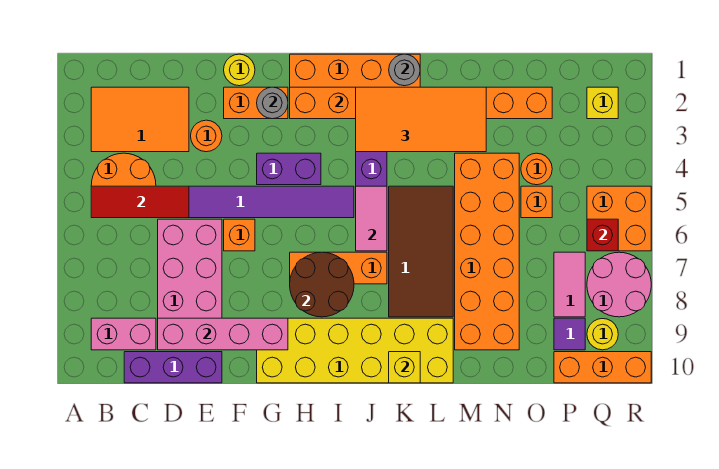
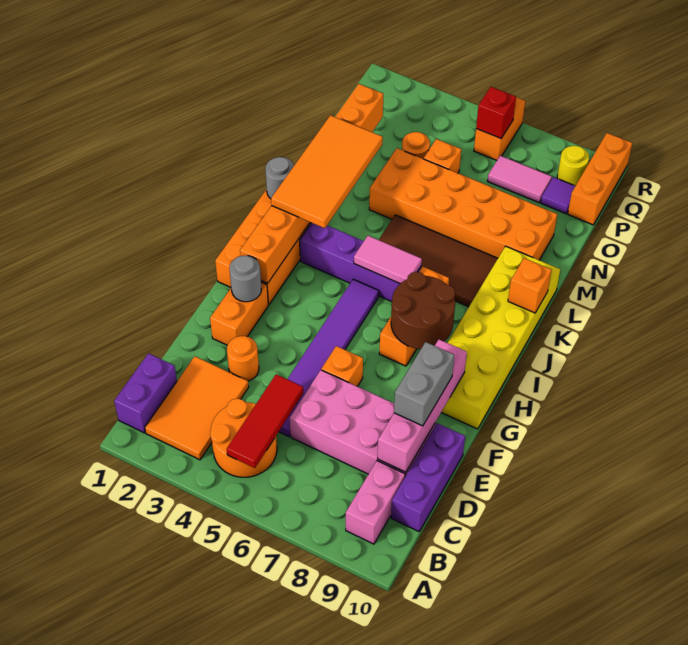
none -> grey 1x2 brick [394,342,454,426]
yellow 1x1 round brick [224,54,255,86] -> none
purple 1x2 brick [257,153,321,185] -> purple 1x2 brick moved to [114,353,177,433]
yellow 1x1 brick [389,352,420,383] -> orange 1x1 brick [508,258,552,313]
yellow 1x1 brick [587,87,618,119] -> none
orange 2x2 brick [587,186,651,251] -> orange 1x2 brick [474,97,525,160]
pink 2x2 round brick [587,252,651,317] -> none

